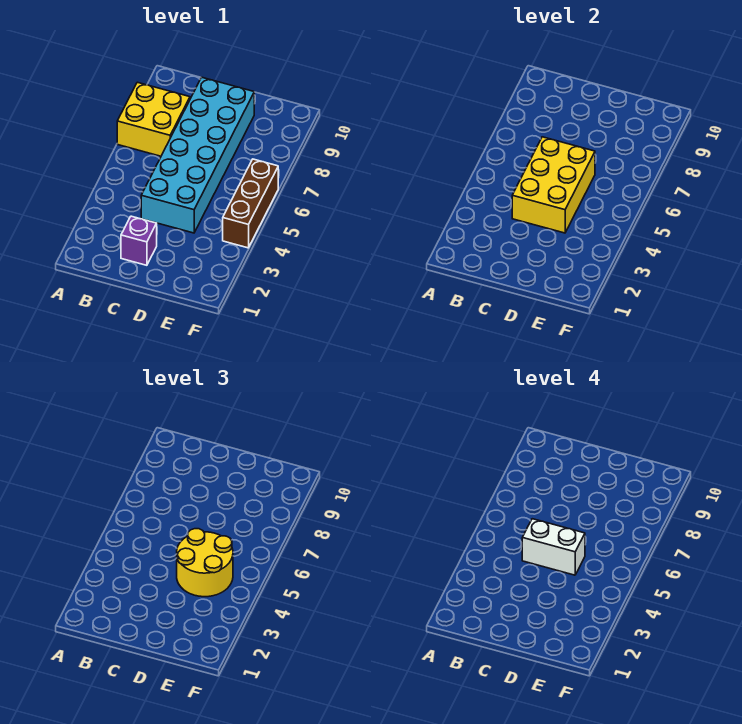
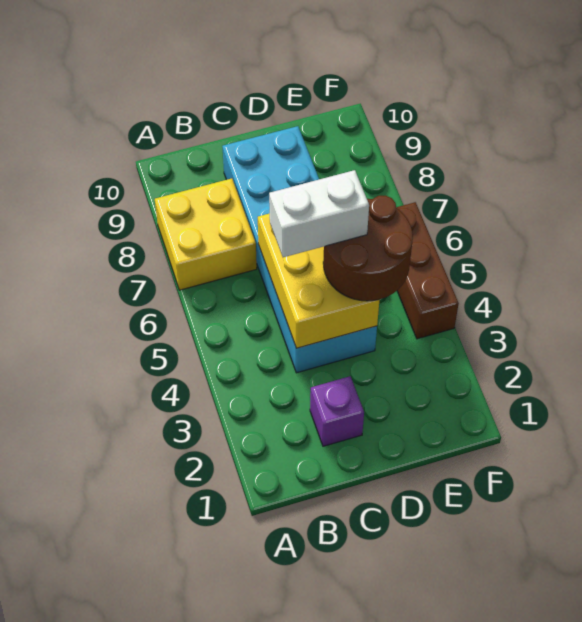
yellow 2x2 round brick [177,529,233,597] -> brown 2x2 round brick [323,196,413,301]

